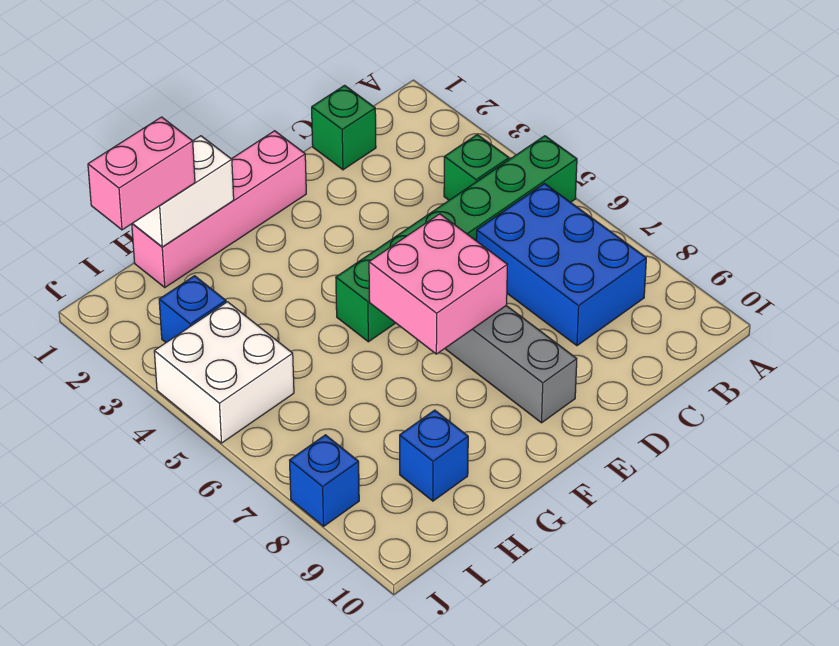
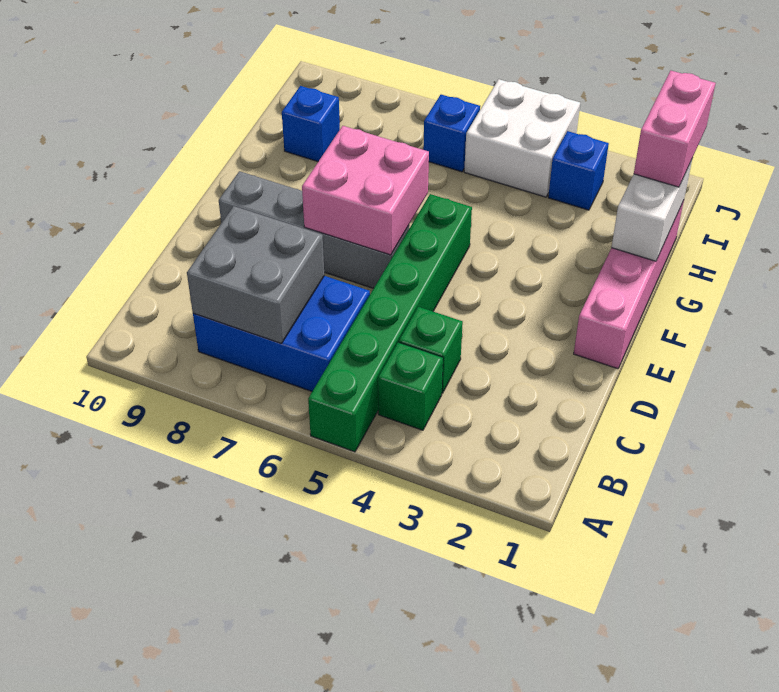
none -> grey 2x2 brick [187,206,324,344]
green 1x1 brick [312,85,376,170] -> green 1x1 brick moved to [399,307,463,393]
blue 1x1 brick [290,435,359,526] -> blue 1x1 brick moved to [423,95,480,172]

